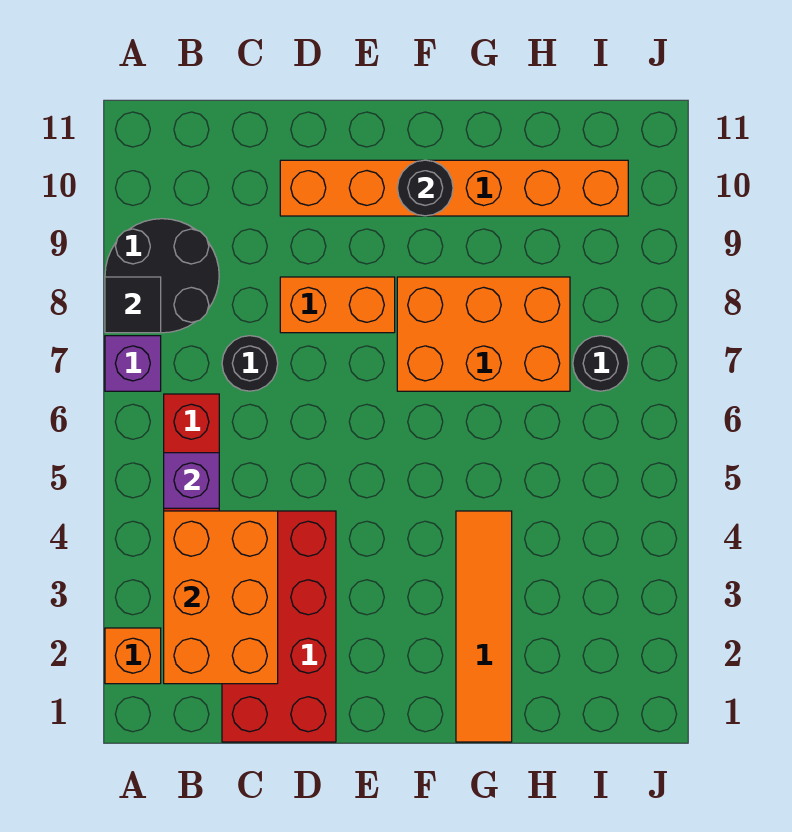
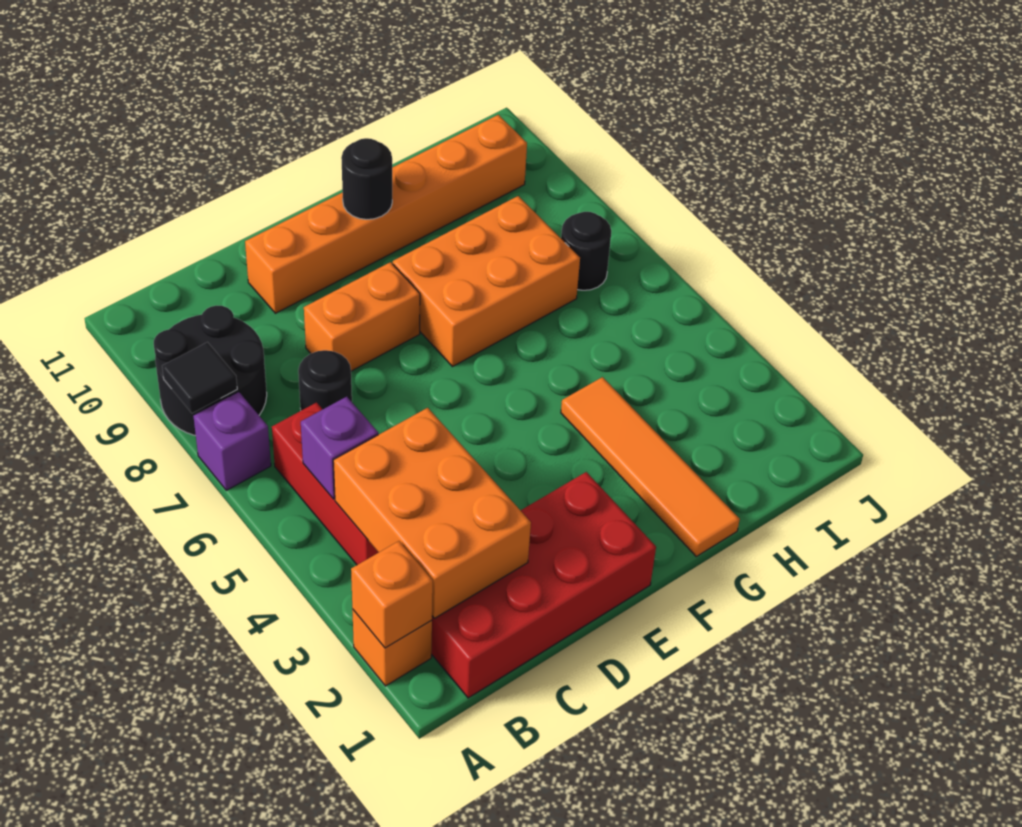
none -> orange 1x1 brick [351,541,433,648]
red 2x4 brick [222,511,336,742] -> red 2x4 brick turned to [431,472,656,698]

